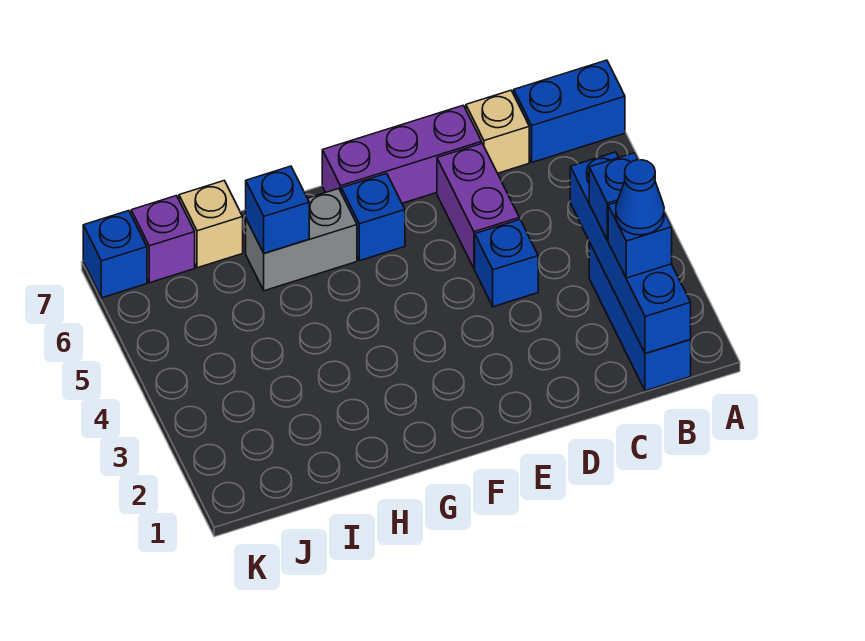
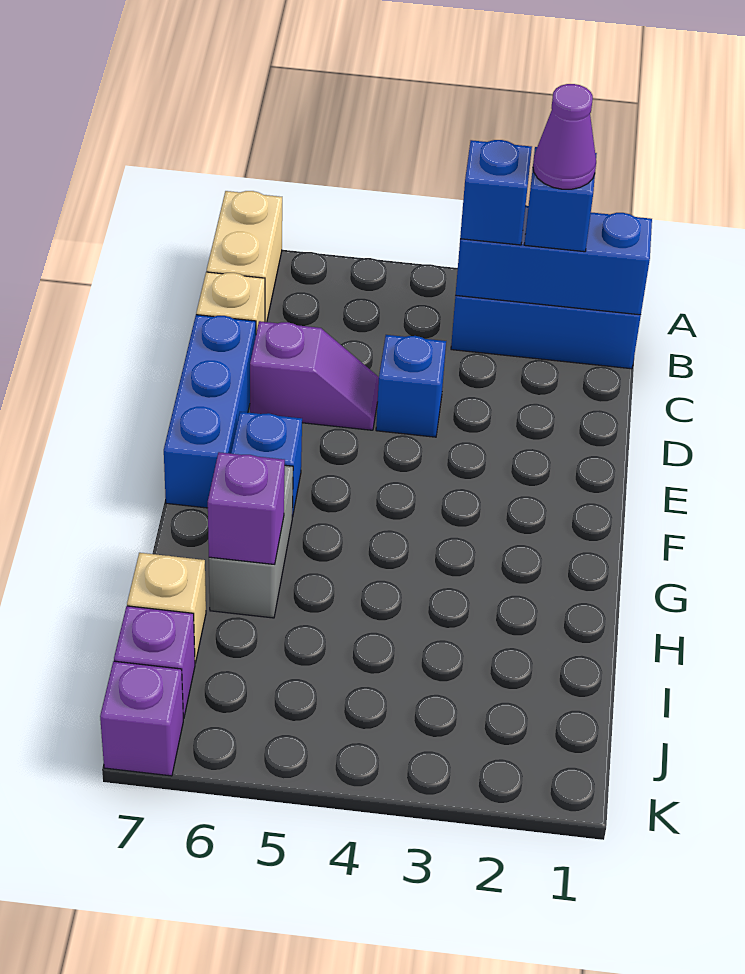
blue 1x2 brick [514,60,625,162] -> tan 1x2 brick [207,191,282,322]
blue 1x4 brick [570,152,691,353] -> blue 1x3 brick [456,206,652,315]
blue 1x1 cone [616,160,664,235] -> purple 1x1 cone [533,84,596,189]
purple 1x2 brick [437,144,519,269] -> purple 1x2 slope [250,321,379,430]
purple 1x3 brick [322,105,482,203] -> blue 1x3 brick [164,315,256,508]
blue 1x1 brick [246,166,309,253] -> purple 1x1 brick [208,452,285,564]
blue 1x1 brick [83,211,147,298] -> purple 1x1 brick [100,661,183,776]

